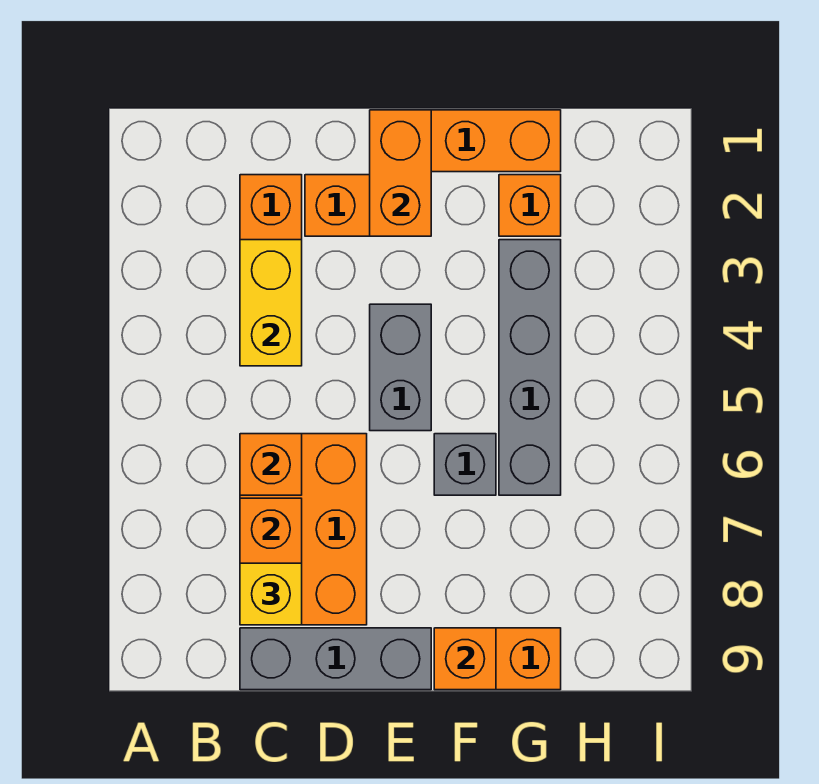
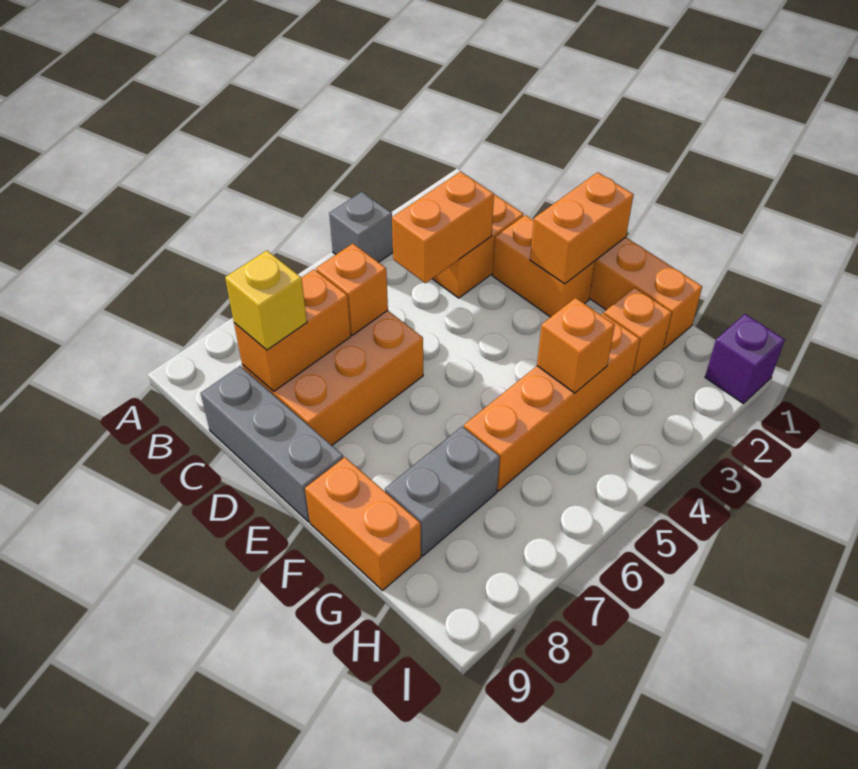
yellow 1x2 brick [240,240,302,366] -> orange 1x2 brick [392,172,494,283]
grey 1x2 brick [370,304,431,431] -> grey 1x2 brick moved to [385,426,500,556]
grey 1x1 brick [434,434,496,495] -> grey 1x1 brick moved to [329,192,393,262]
orange 1x1 brick [434,628,496,690] -> orange 1x1 brick moved to [537,298,615,393]
grey 1x4 brick [499,240,561,495] -> orange 1x4 brick [464,313,640,491]
none -> purple 1x1 brick [705,314,785,403]

